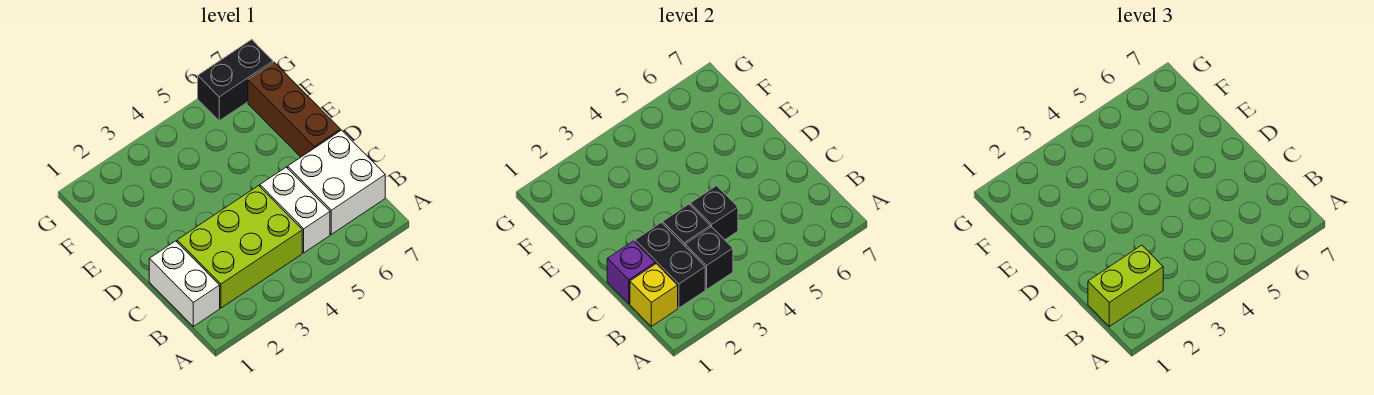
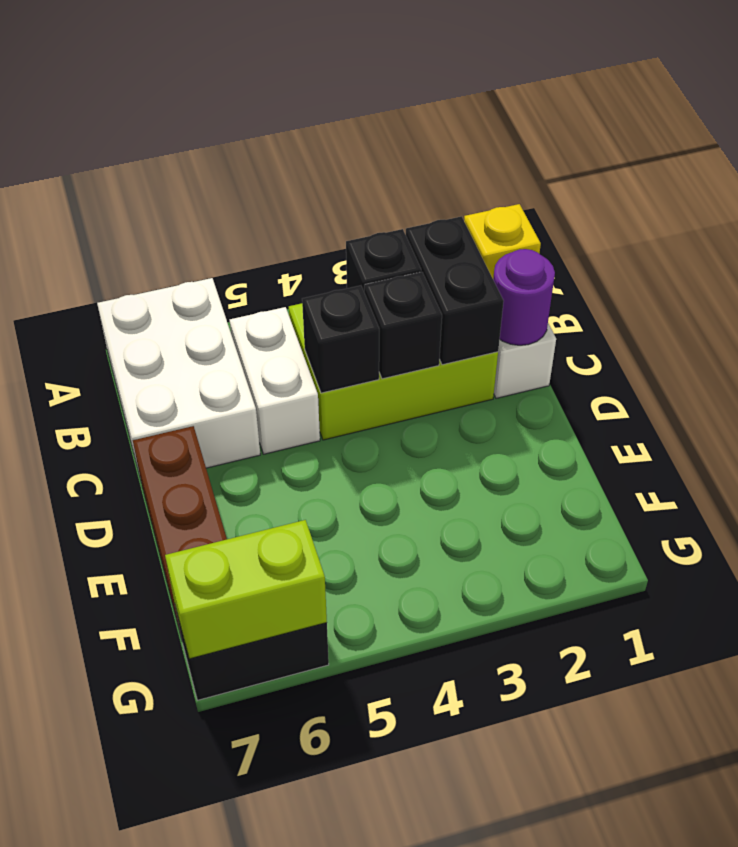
lime 1x2 brick [1088,245,1163,326] -> lime 1x2 brick moved to [165,520,327,659]
white 2x2 brick [288,130,385,234] -> white 2x3 brick [97,278,260,476]
purple 1x1 brick [607,241,655,304] -> purple 1x1 round brick [493,249,555,345]

